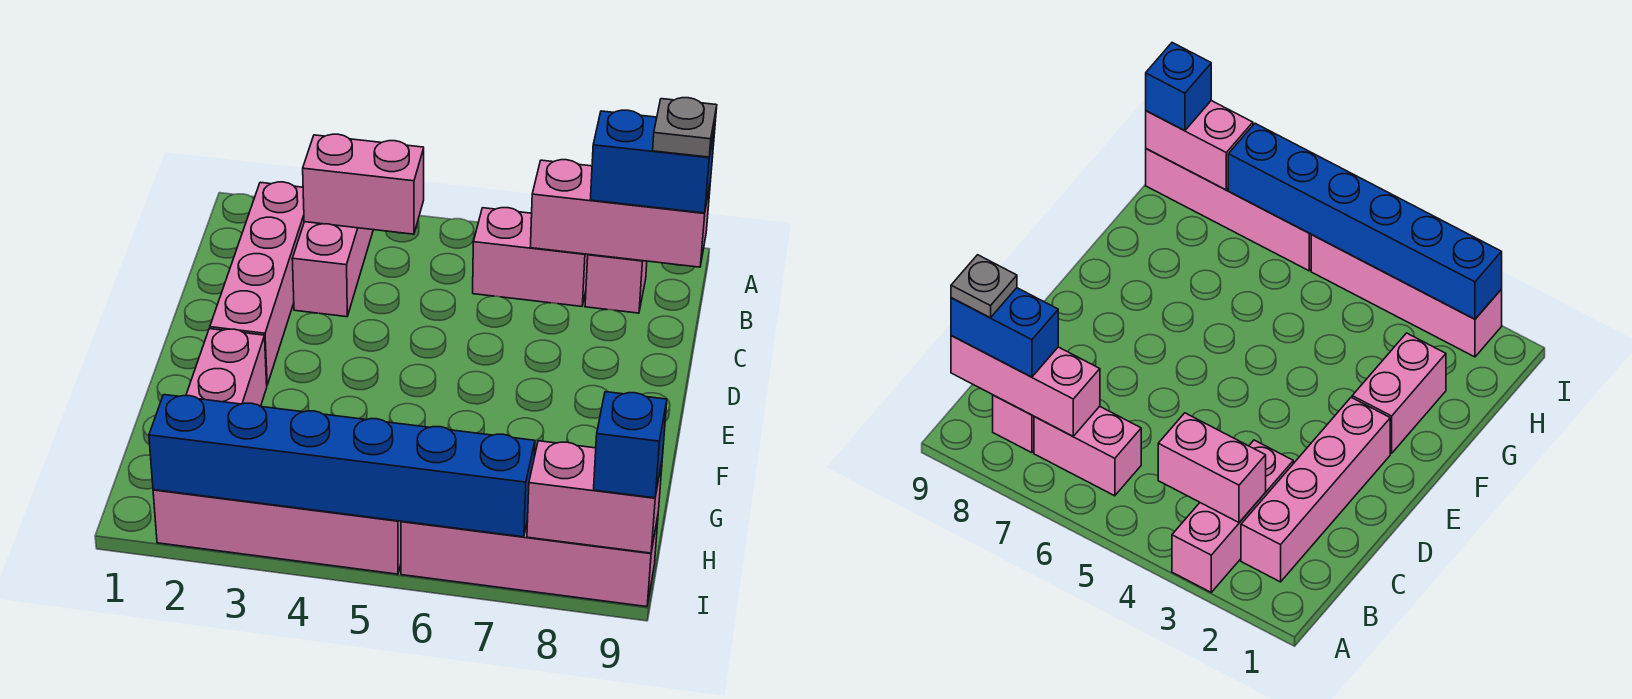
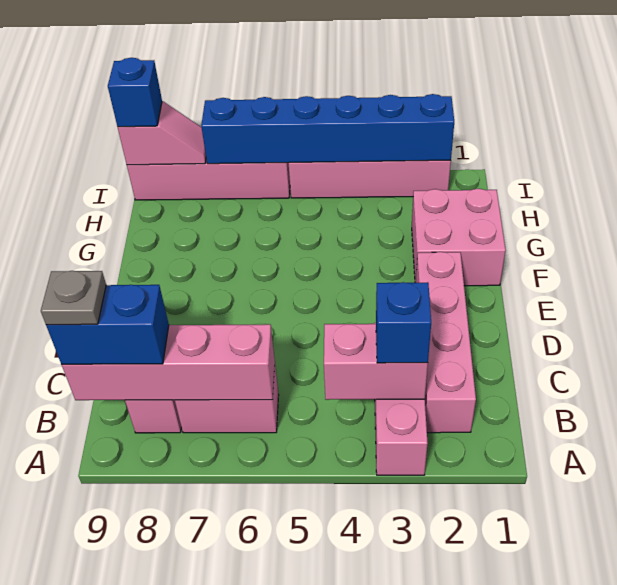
none -> blue 1x1 brick [376,282,431,363]
pink 1x3 brick [531,160,711,267] -> pink 1x4 brick [62,324,275,400]
pink 1x2 brick [186,329,267,406] -> pink 2x2 brick [412,189,506,286]
pink 1x2 brick [527,441,663,553] -> pink 1x2 slope [118,101,206,165]

